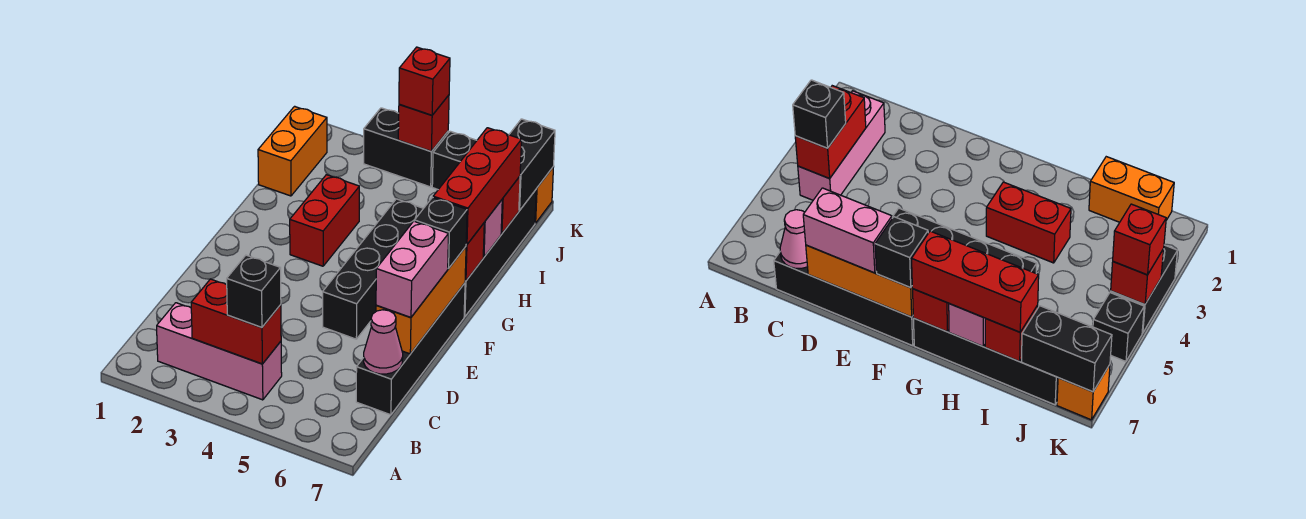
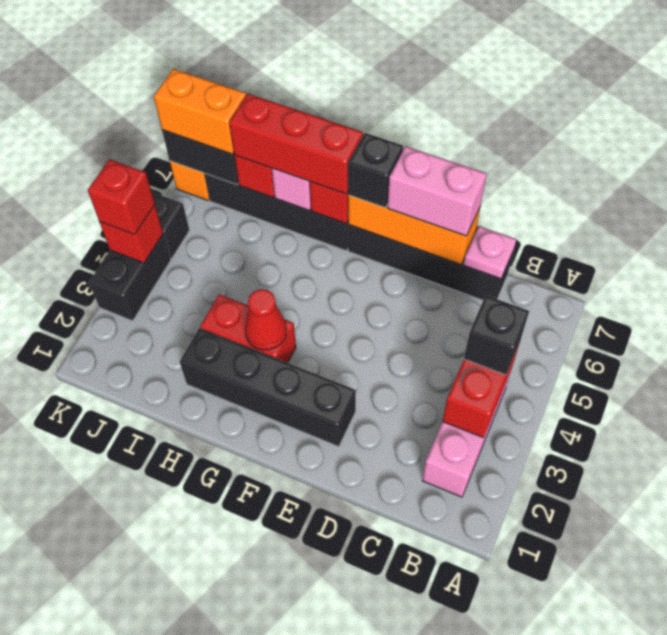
pink 1x1 cone [364,310,403,374] -> pink 1x1 plate [464,226,517,279]
black 1x4 brick [323,199,423,339] -> black 1x4 brick moved to [180,328,356,447]
none -> red 1x1 cone [245,289,287,350]
orange 1x2 brick [258,106,327,196] -> orange 1x2 brick moved to [154,69,246,154]

